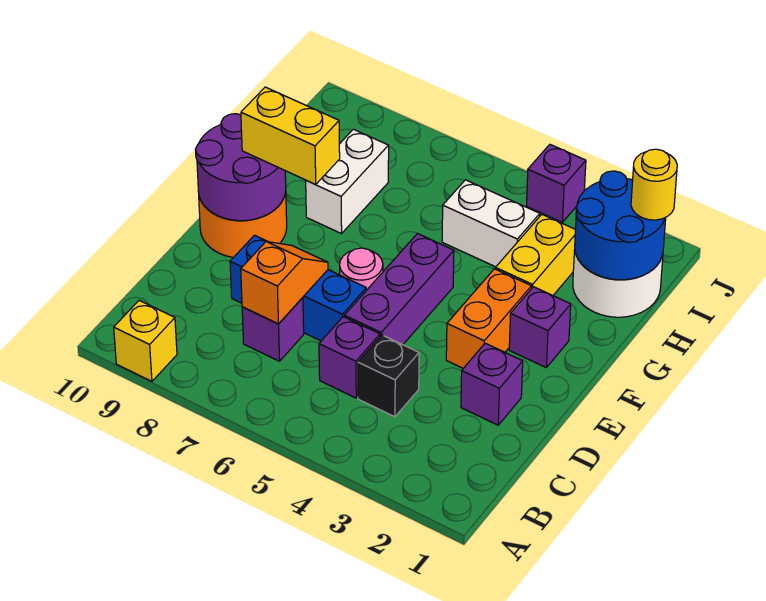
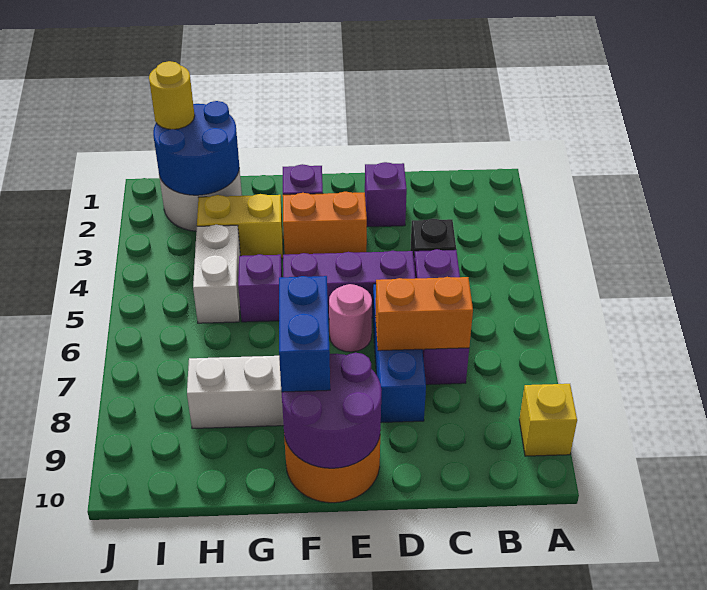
orange 1x2 slope [241,241,328,324] -> orange 1x2 brick [375,277,473,351]
yellow 1x2 brick [241,87,340,185] -> blue 1x2 brick [279,276,330,392]
purple 1x1 brick [526,145,586,222] -> purple 1x1 brick moved to [238,254,282,322]

